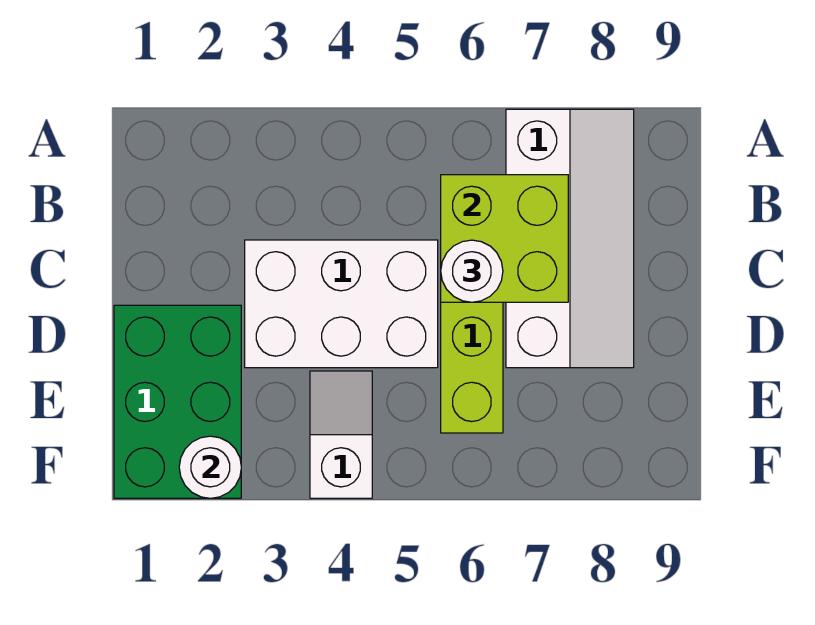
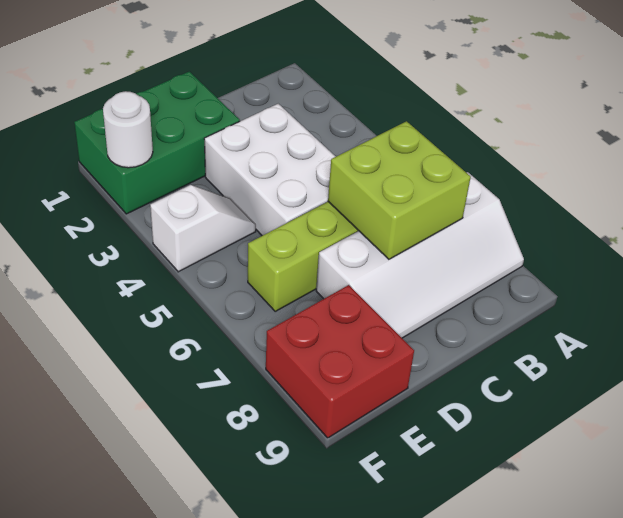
white 1x1 round brick [441,240,503,302] -> none
none -> red 2x2 brick [266,285,414,438]

